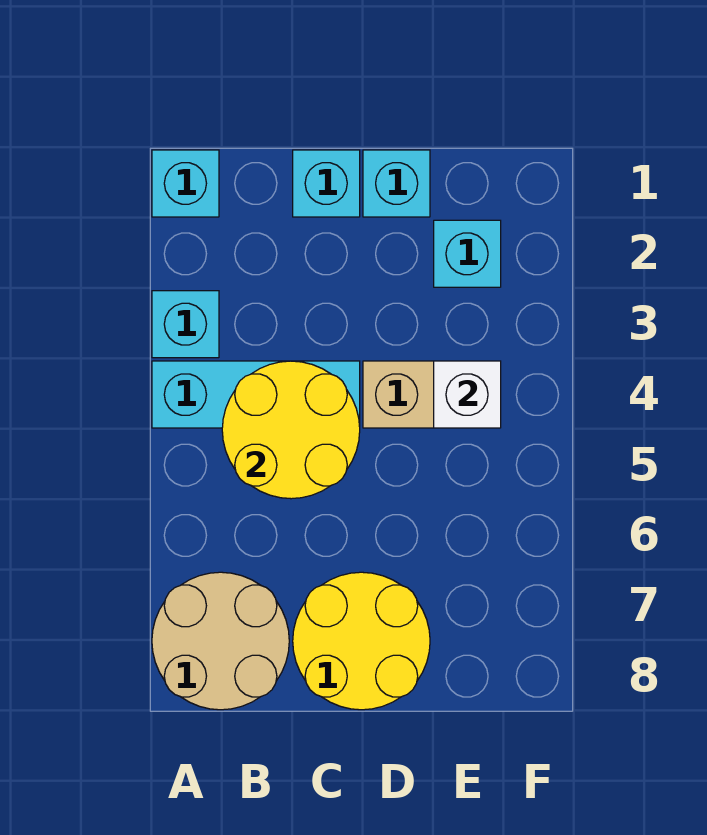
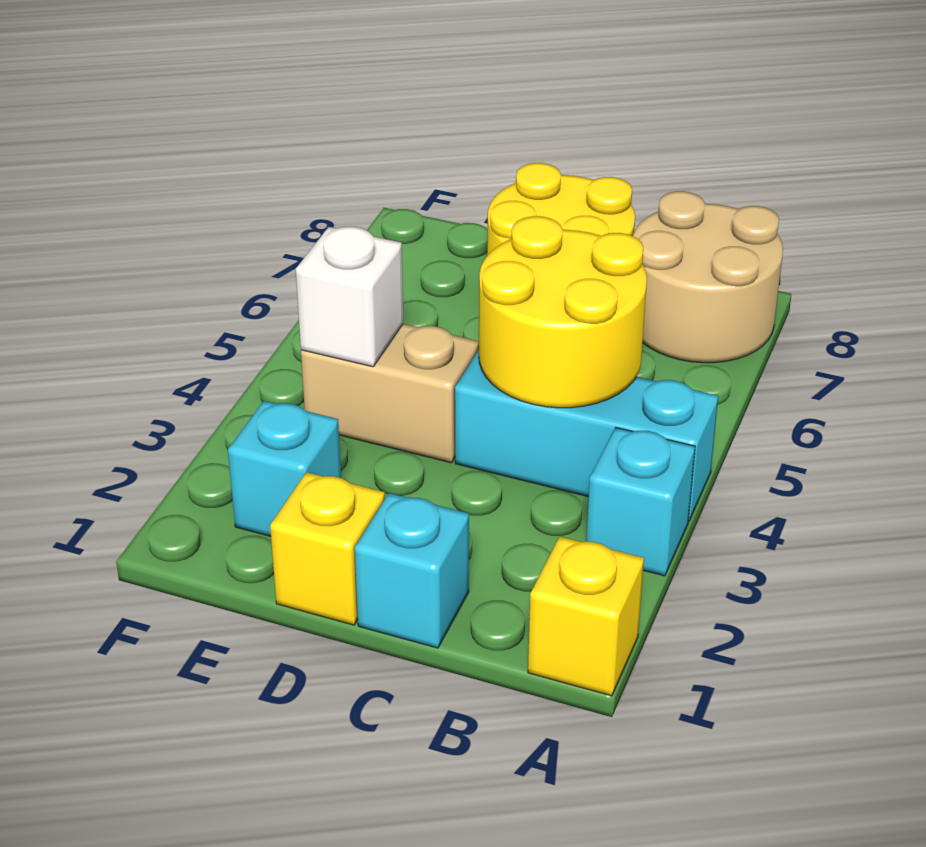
cyan 1x1 brick [152,150,219,217] -> yellow 1x1 brick [528,537,644,696]
cyan 1x1 brick [363,150,430,217] -> yellow 1x1 brick [270,472,385,625]

